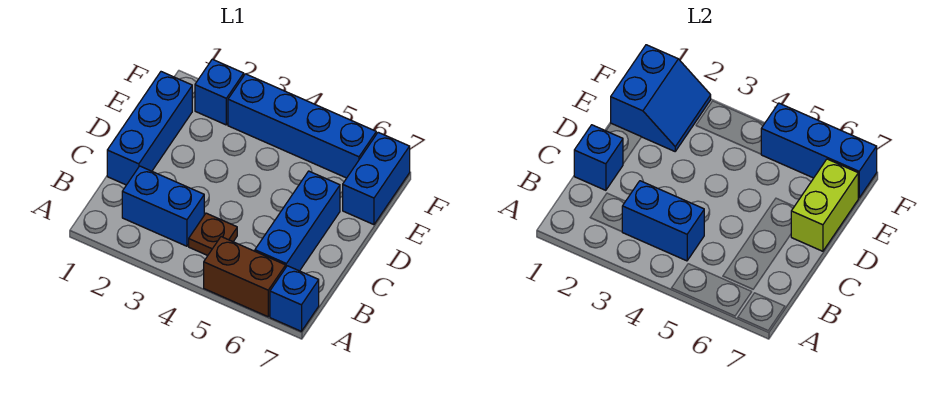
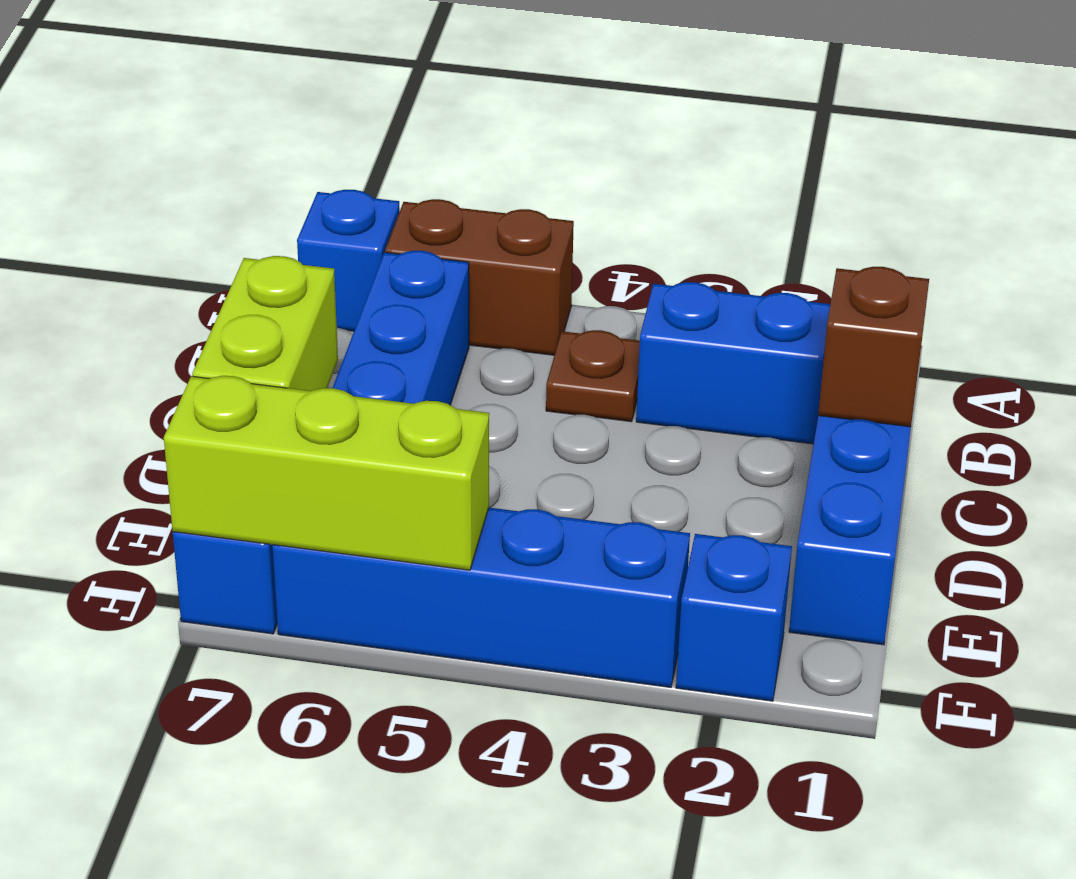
blue 1x2 brick [622,181,704,261] -> none
blue 1x1 brick [574,125,623,190] -> brown 1x1 brick [818,267,929,427]
blue 2x2 slope [611,45,711,151] -> none
blue 1x3 brick [761,103,877,198] -> lime 1x3 brick [164,376,489,570]

